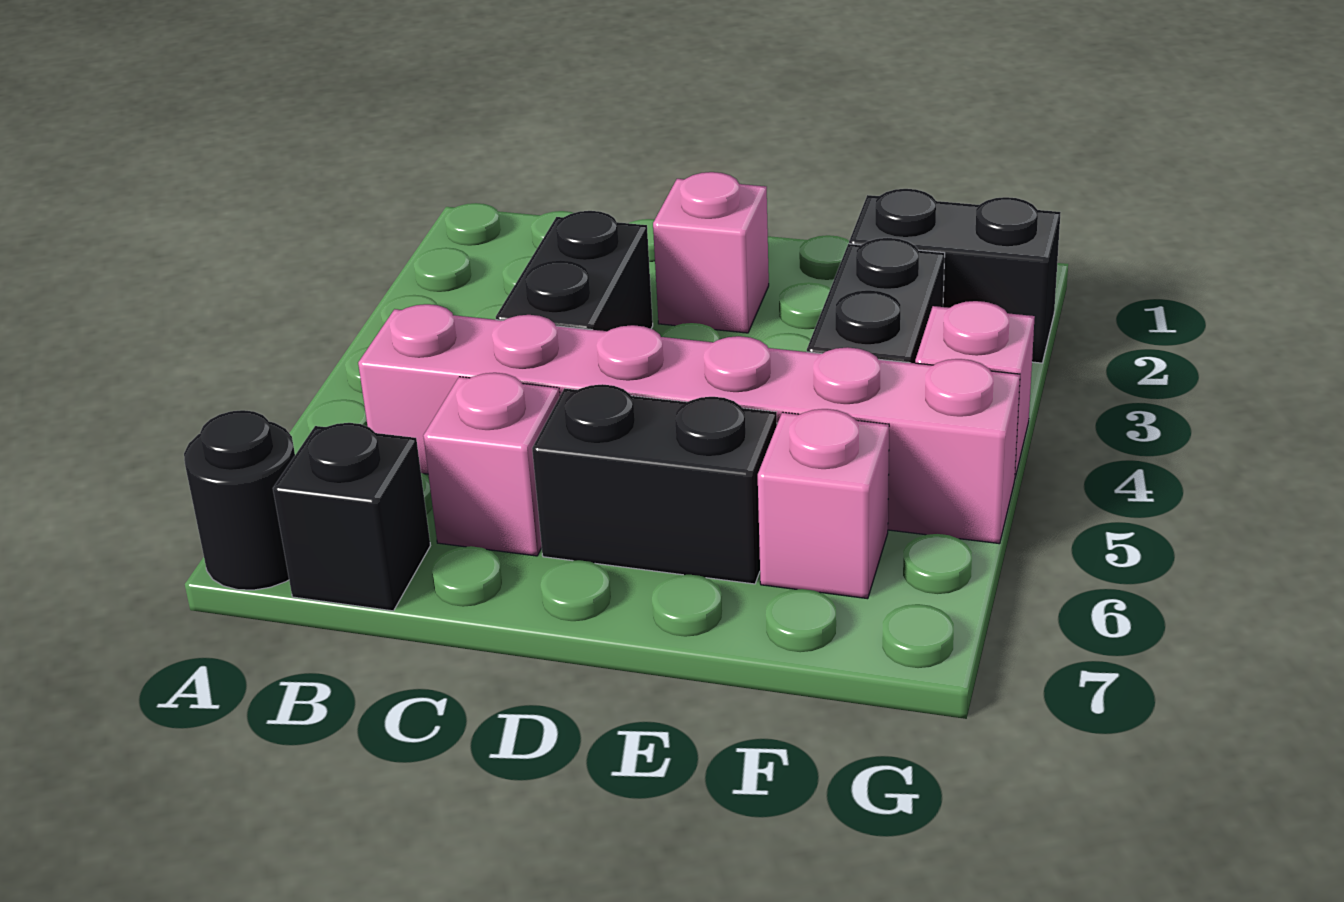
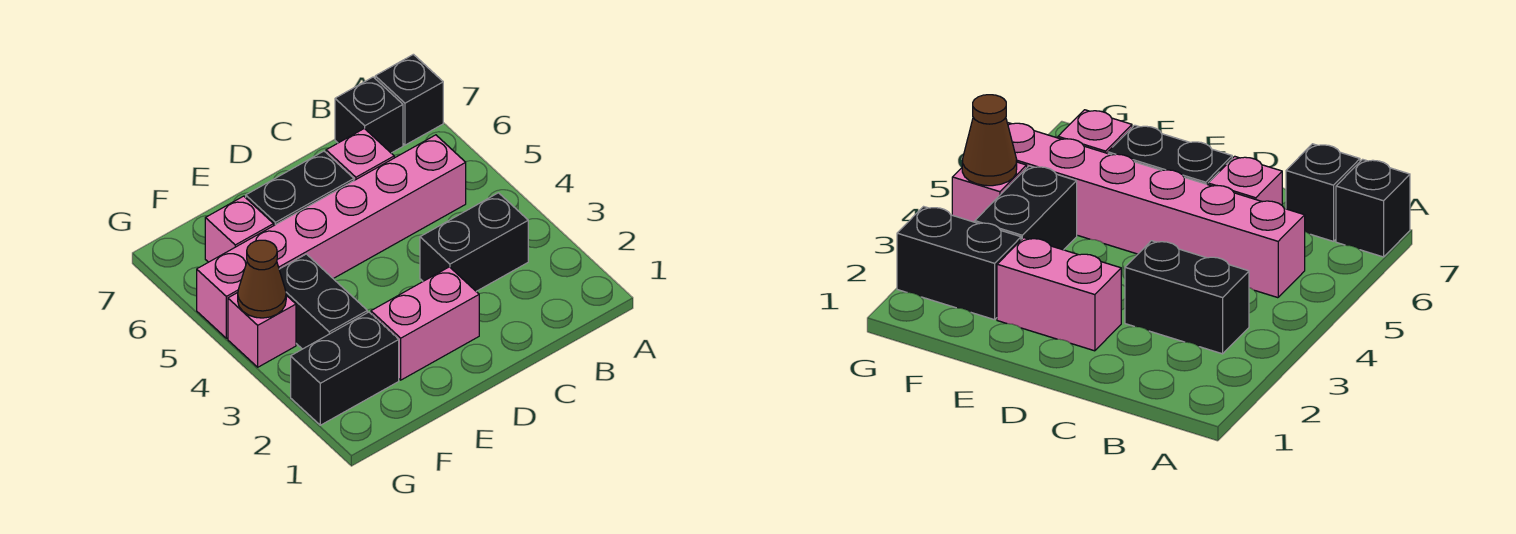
black 1x1 round brick [184,410,295,590] -> black 1x1 brick [375,54,443,145]
black 1x2 brick [496,211,653,331] -> black 1x2 brick turned to [420,193,528,291]
pink 1x1 brick [653,172,769,333] -> pink 1x2 brick [371,267,479,380]
none -> brown 1x1 cone [238,240,286,318]

